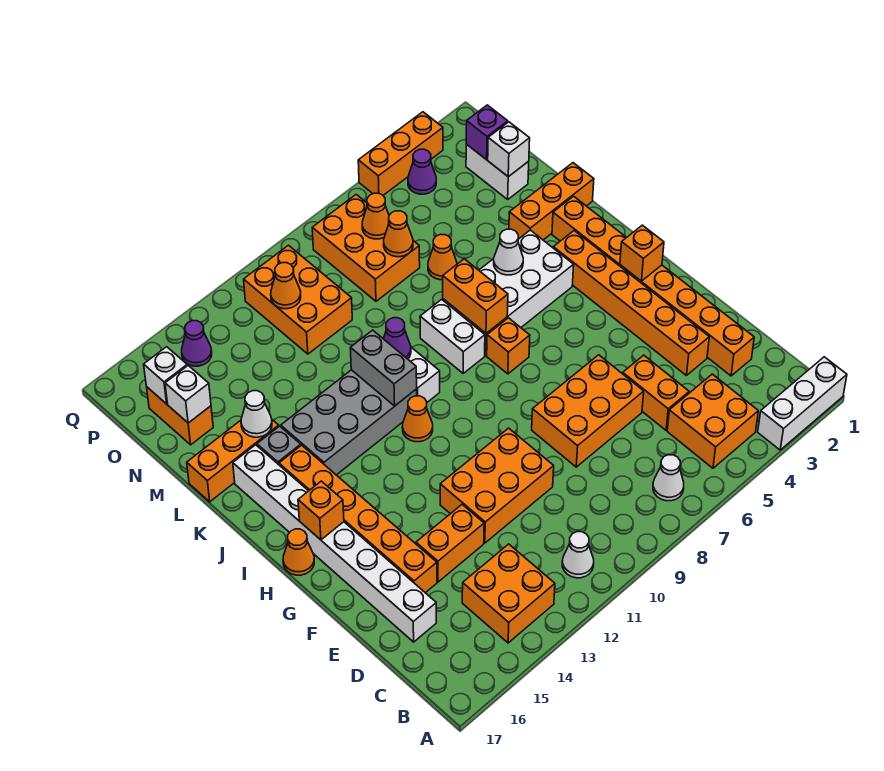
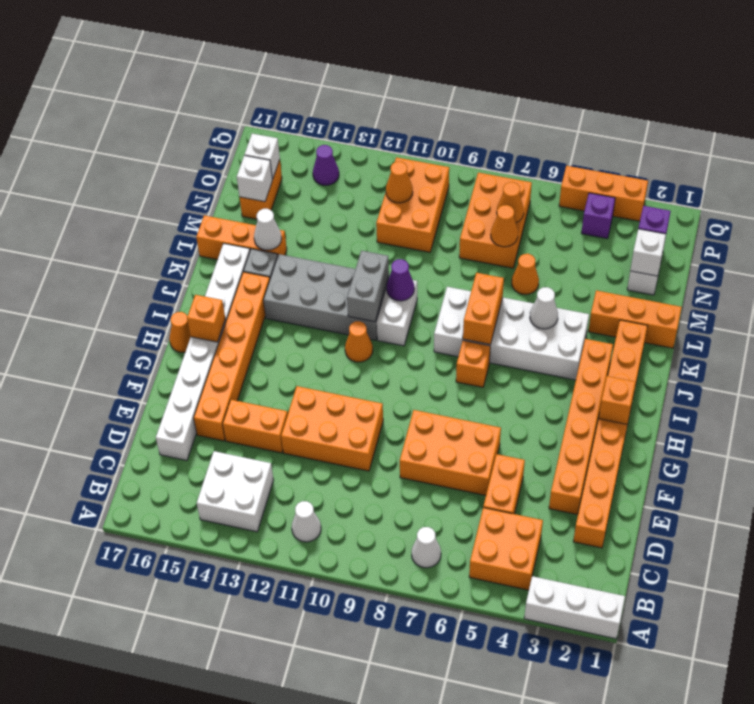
orange 2x2 brick [462,544,555,643] -> white 2x2 brick [197,451,273,532]
purple 1x1 cone [408,149,436,194] -> purple 1x1 brick [582,193,615,239]

